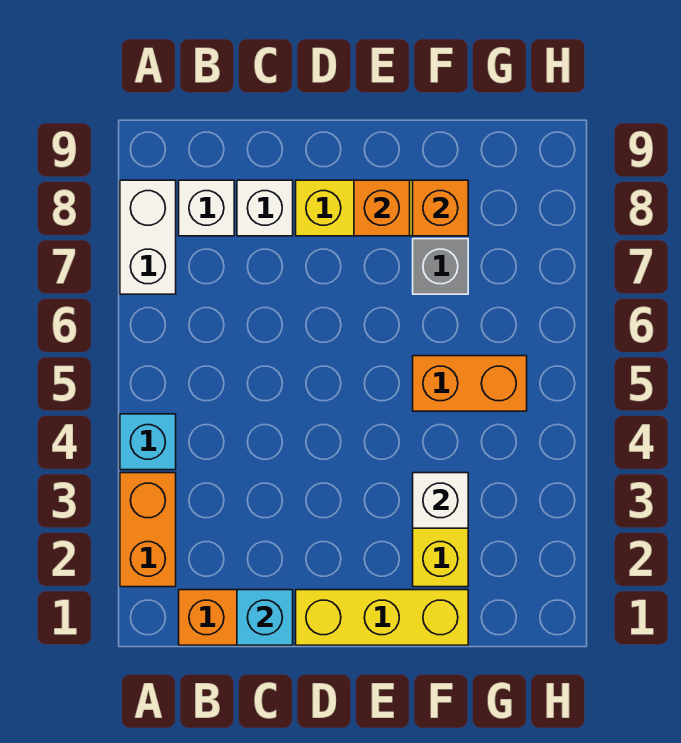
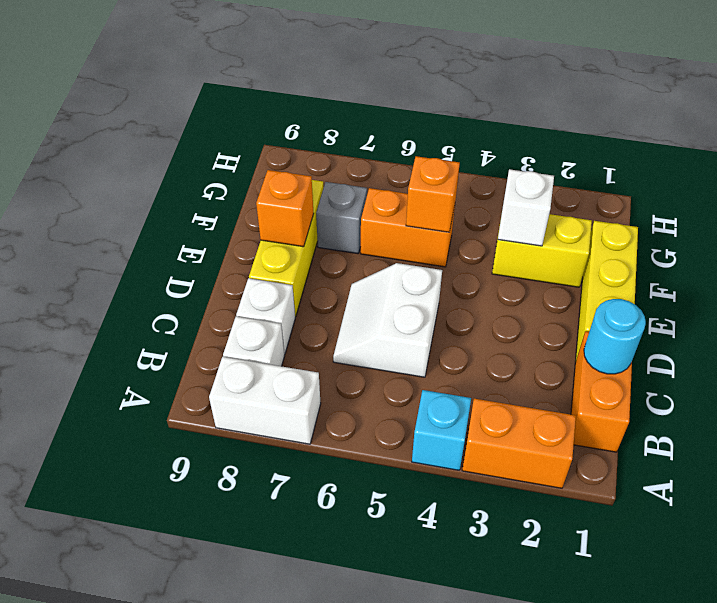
cyan 1x1 brick [237,590,293,645] -> cyan 1x1 round brick [584,299,646,374]
none -> white 2x2 slope [333,263,442,377]
orange 1x2 brick [413,356,527,411] -> orange 1x2 brick turned to [361,188,455,267]
orange 1x1 brick [413,180,468,236] -> orange 1x1 brick moved to [406,156,460,232]

